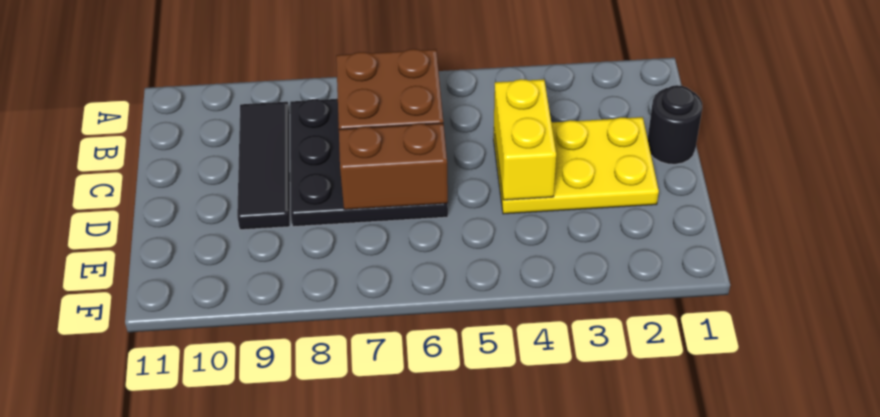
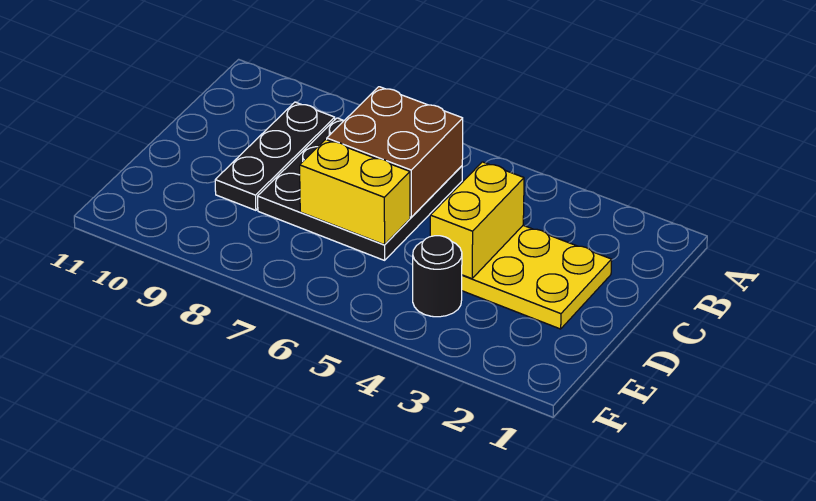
black 1x3 tile [237,102,290,230] -> black 1x3 plate [215,102,335,210]
black 1x1 round brick [648,85,702,164] -> black 1x1 round brick moved to [413,236,462,317]
brown 1x2 brick [339,123,448,210] -> yellow 1x2 brick [300,139,410,245]

